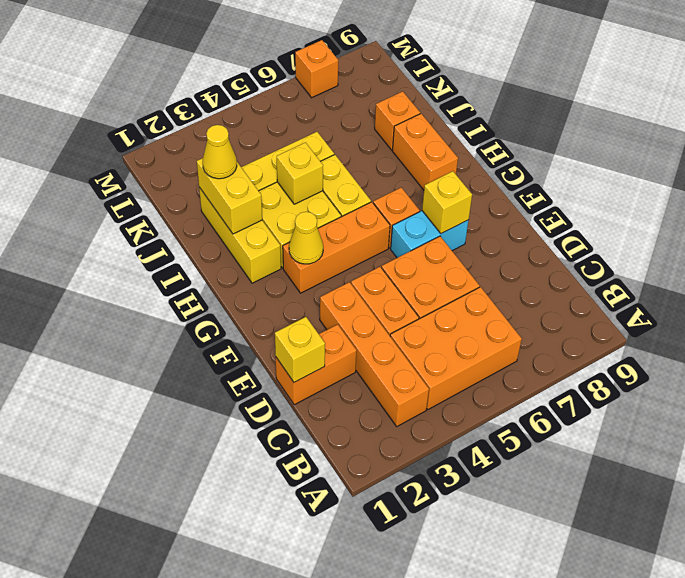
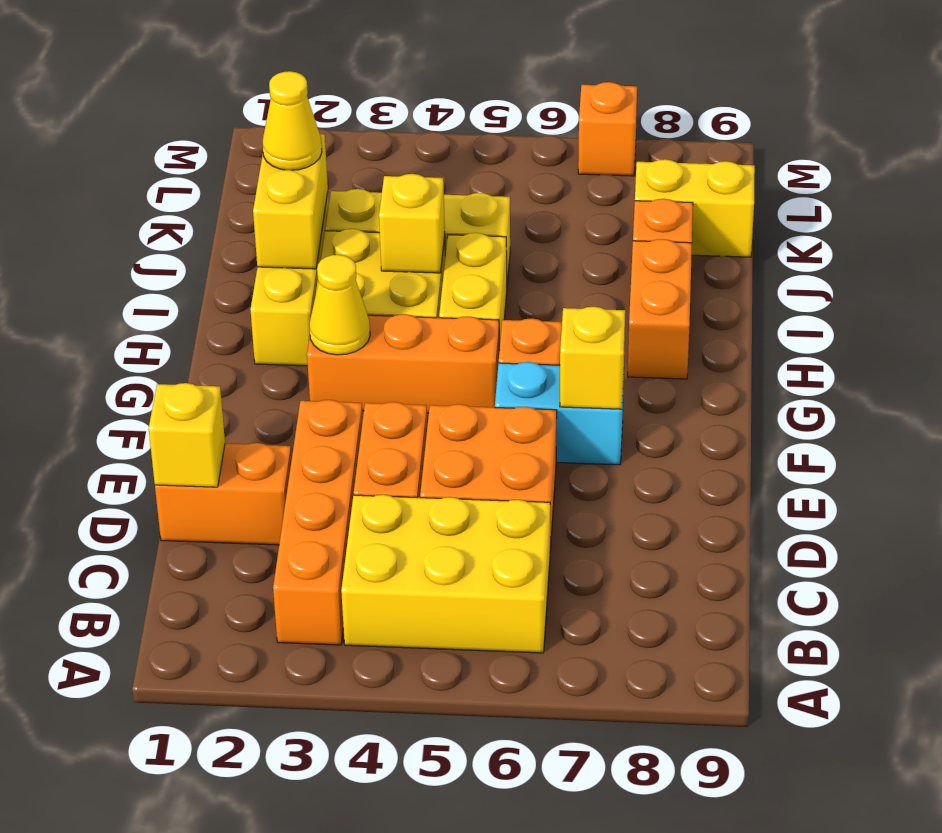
orange 2x3 brick [390,287,522,409] -> yellow 2x3 brick [341,495,550,653]
none -> yellow 1x2 brick [635,159,755,257]

